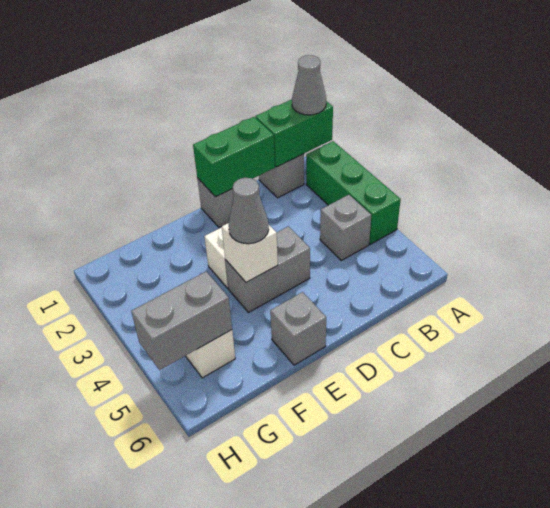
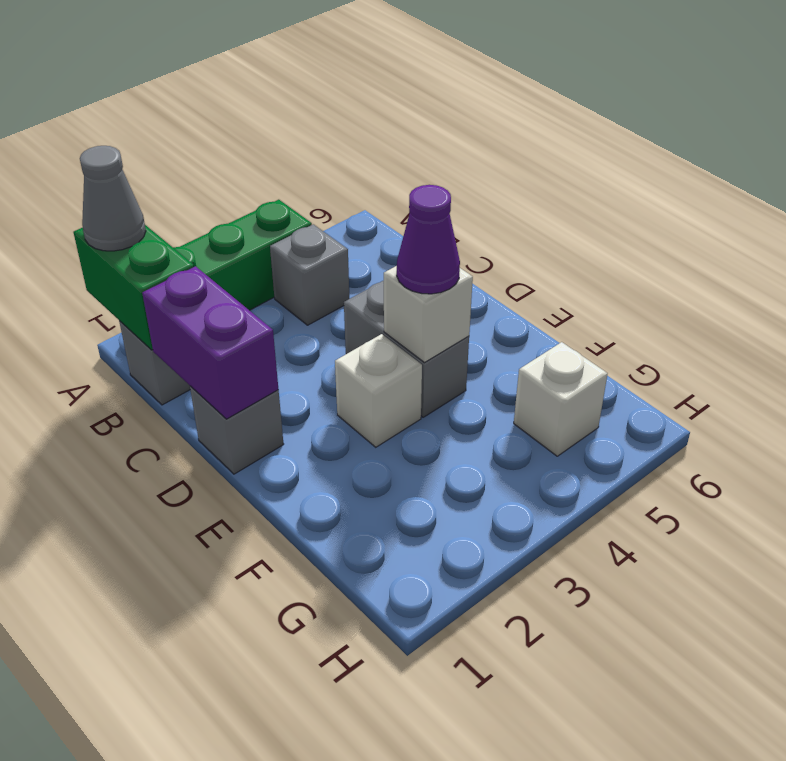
green 1x2 brick [193,117,275,197] -> purple 1x2 brick [142,266,278,419]
grey 1x1 cone [229,178,269,244] -> purple 1x1 cone [397,185,460,294]
grey 1x1 brick [270,292,326,365] -> none
grey 1x2 brick [131,272,232,370] -> none

